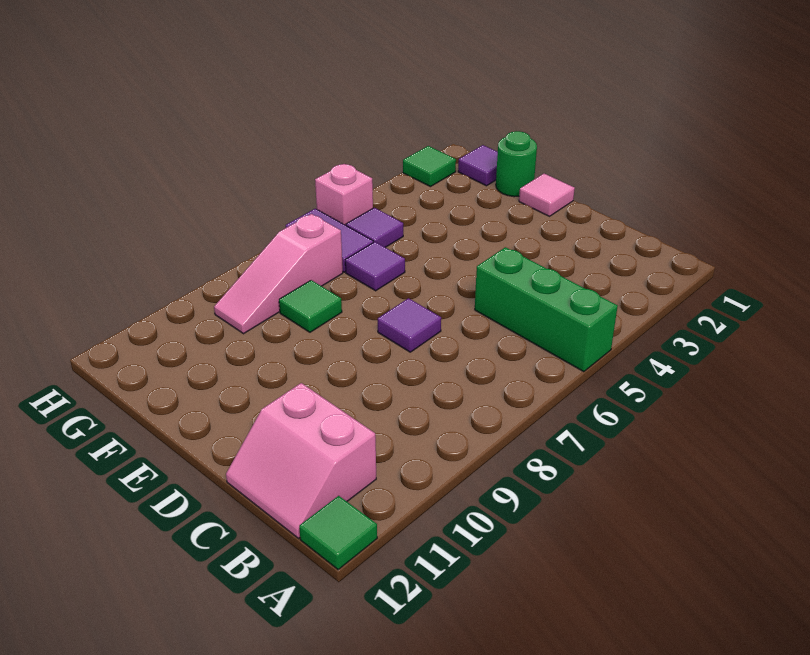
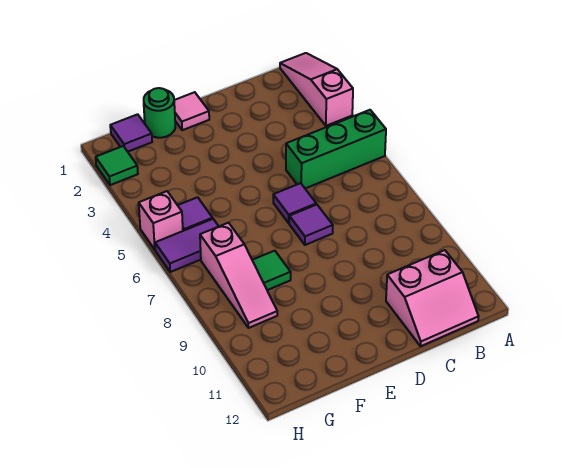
none -> pink 1x3 slope [280,53,353,126]
green 1x1 tile [299,496,377,570] -> none
purple 1x1 tile [345,242,405,291] -> purple 1x1 tile moved to [273,183,316,223]

